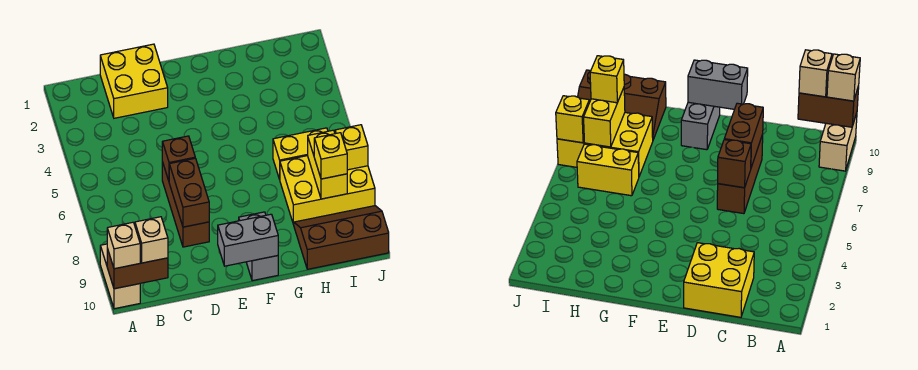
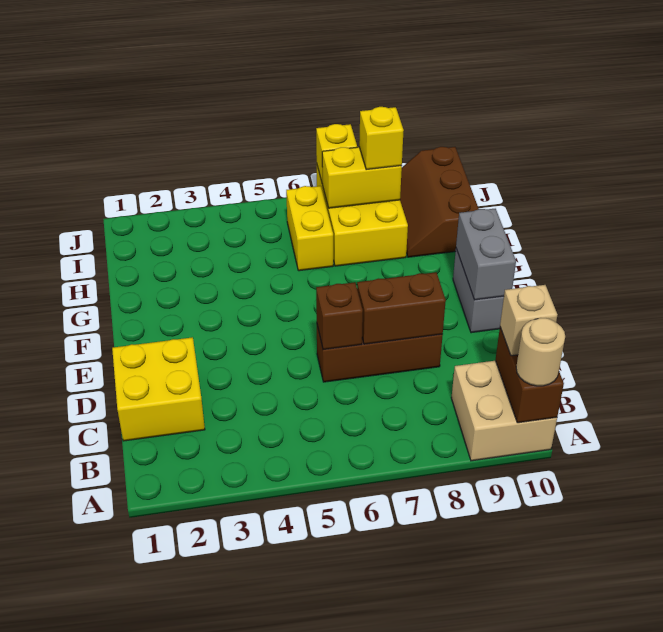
tan 1x2 brick [100,244,140,309] -> tan 2x2 brick [451,361,557,461]
tan 1x1 brick [107,222,140,269] -> tan 1x1 round brick [516,318,565,386]
grey 1x2 brick [239,212,278,281] -> grey 1x2 brick turned to [453,249,504,333]

